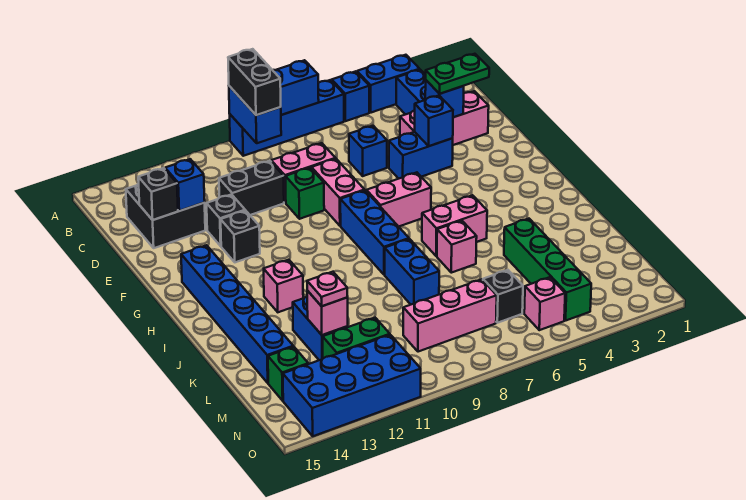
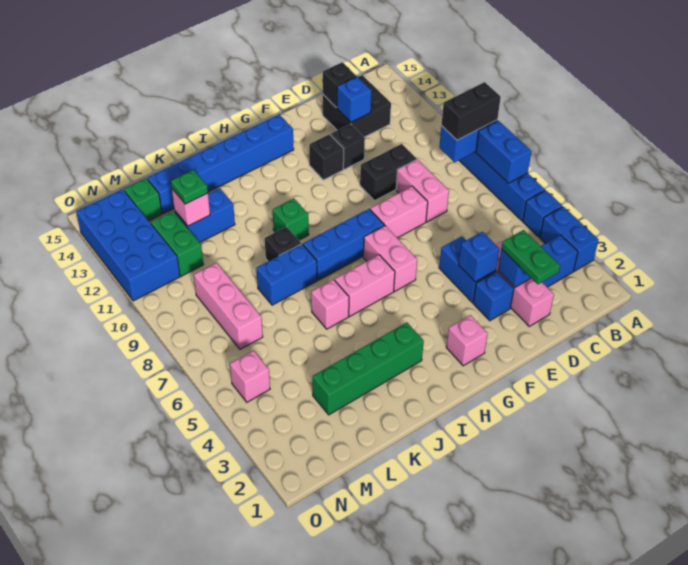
blue 1x1 brick [349,126,387,176] -> blue 1x1 brick moved to [473,271,514,321]
black 1x2 brick [219,161,284,215] -> black 1x2 brick turned to [360,144,417,201]
green 1x1 brick [285,168,324,219] -> green 1x1 brick moved to [273,199,309,240]
pink 1x2 brick [422,195,487,256] -> pink 1x2 brick turned to [335,255,395,316]
pink 1x1 brick [264,260,303,312] -> pink 1x1 brick moved to [446,315,488,366]
green 1x4 brick [504,219,591,320] -> green 1x4 brick moved to [313,323,424,415]
pink 1x1 plate [307,272,348,306] -> green 1x1 plate [171,170,208,204]
black 1x1 brick [483,270,523,323] -> black 1x1 brick moved to [265,227,301,261]

